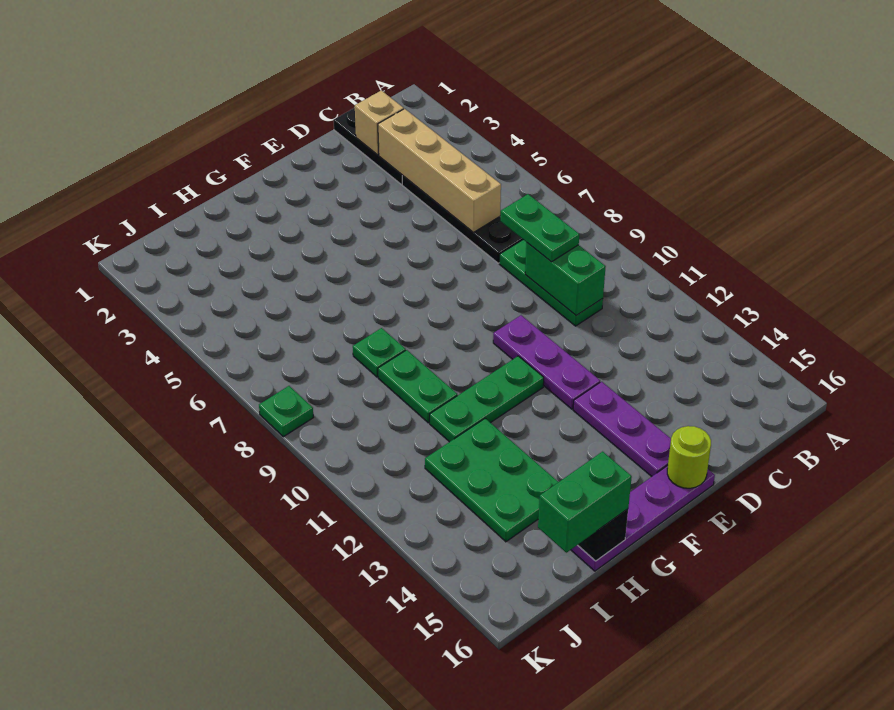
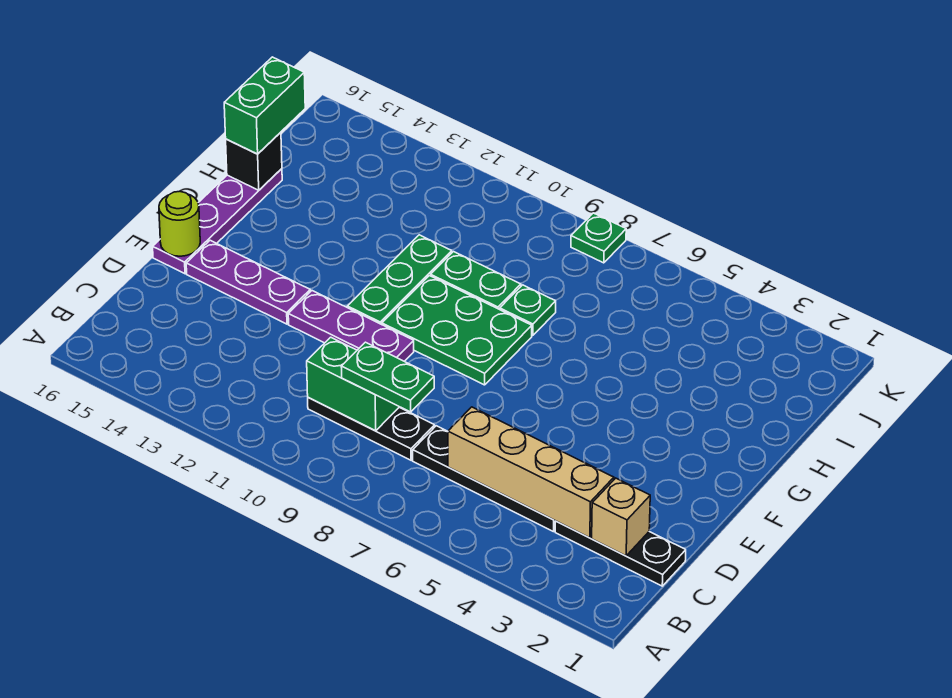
green 1x3 plate [499,240,603,326] -> black 1x3 plate [308,398,435,460]
green 2x3 plate [425,418,558,542] -> green 2x3 plate moved to [382,276,532,385]

